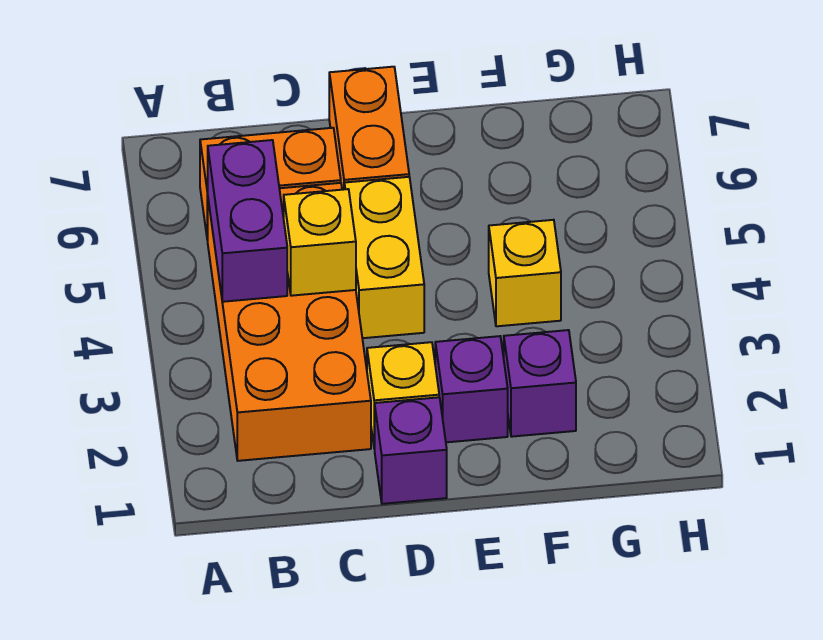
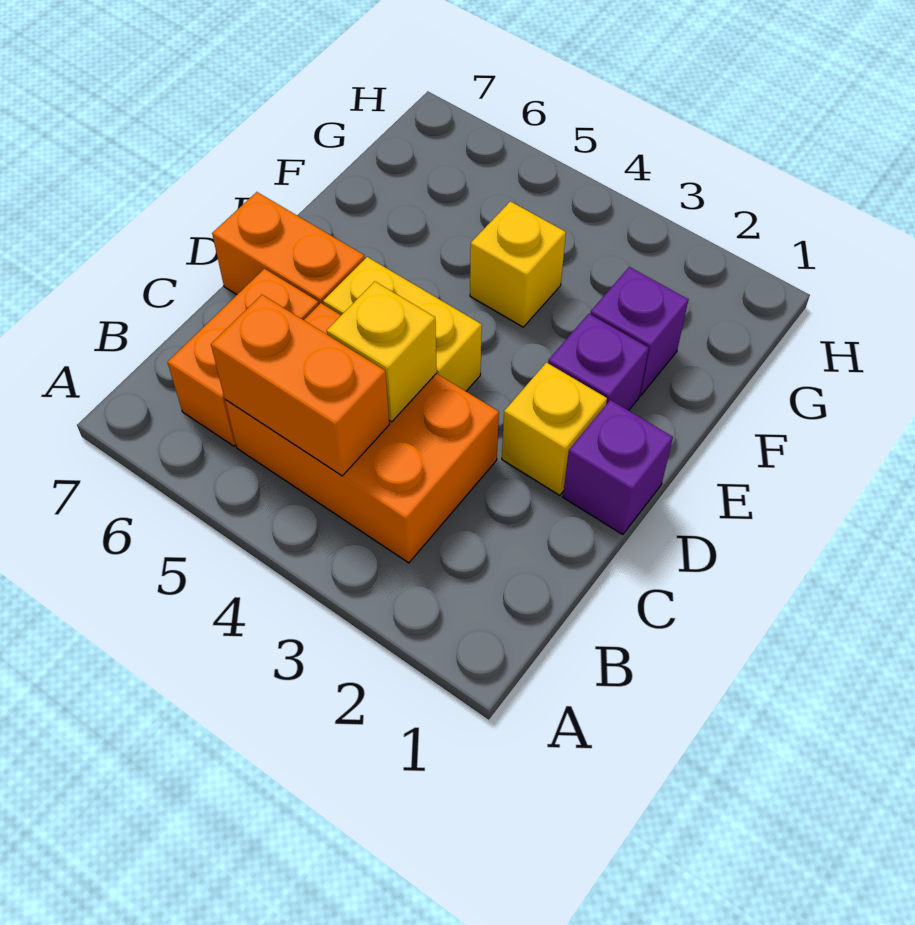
orange 2x4 brick [208,183,371,461] -> orange 2x3 brick [225,303,499,563]
purple 1x2 brick [208,140,287,302] -> orange 1x2 brick [211,295,389,476]

